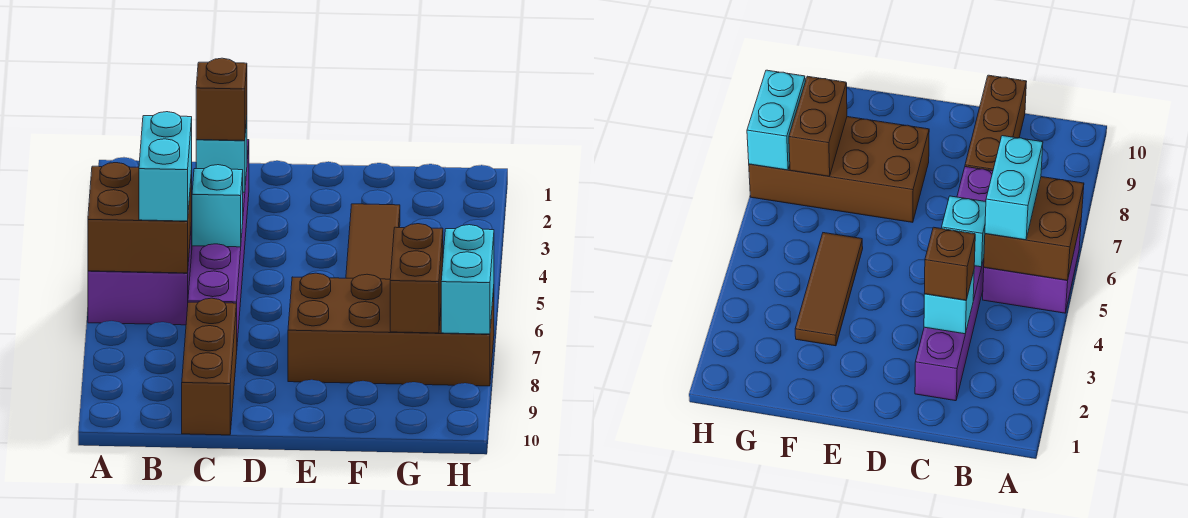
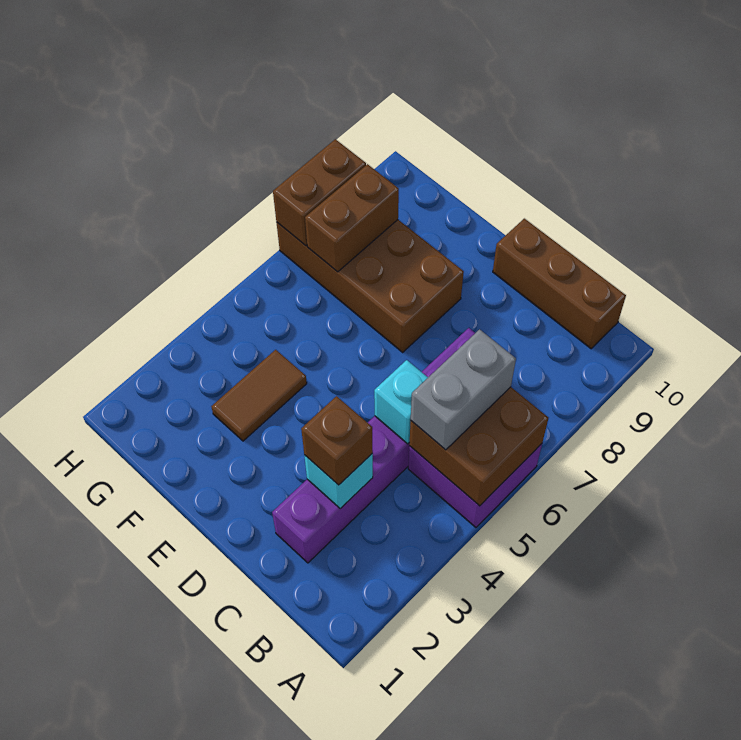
cyan 1x2 brick [139,112,192,221] -> grey 1x2 brick [411,329,516,450]
brown 1x3 brick [182,298,237,435] -> brown 1x3 brick turned to [493,219,626,349]
brown 1x3 tile [346,204,400,279] -> brown 1x2 tile [211,350,307,441]
cyan 1x2 brick [441,225,494,334] -> brown 1x2 brick [273,139,366,246]

